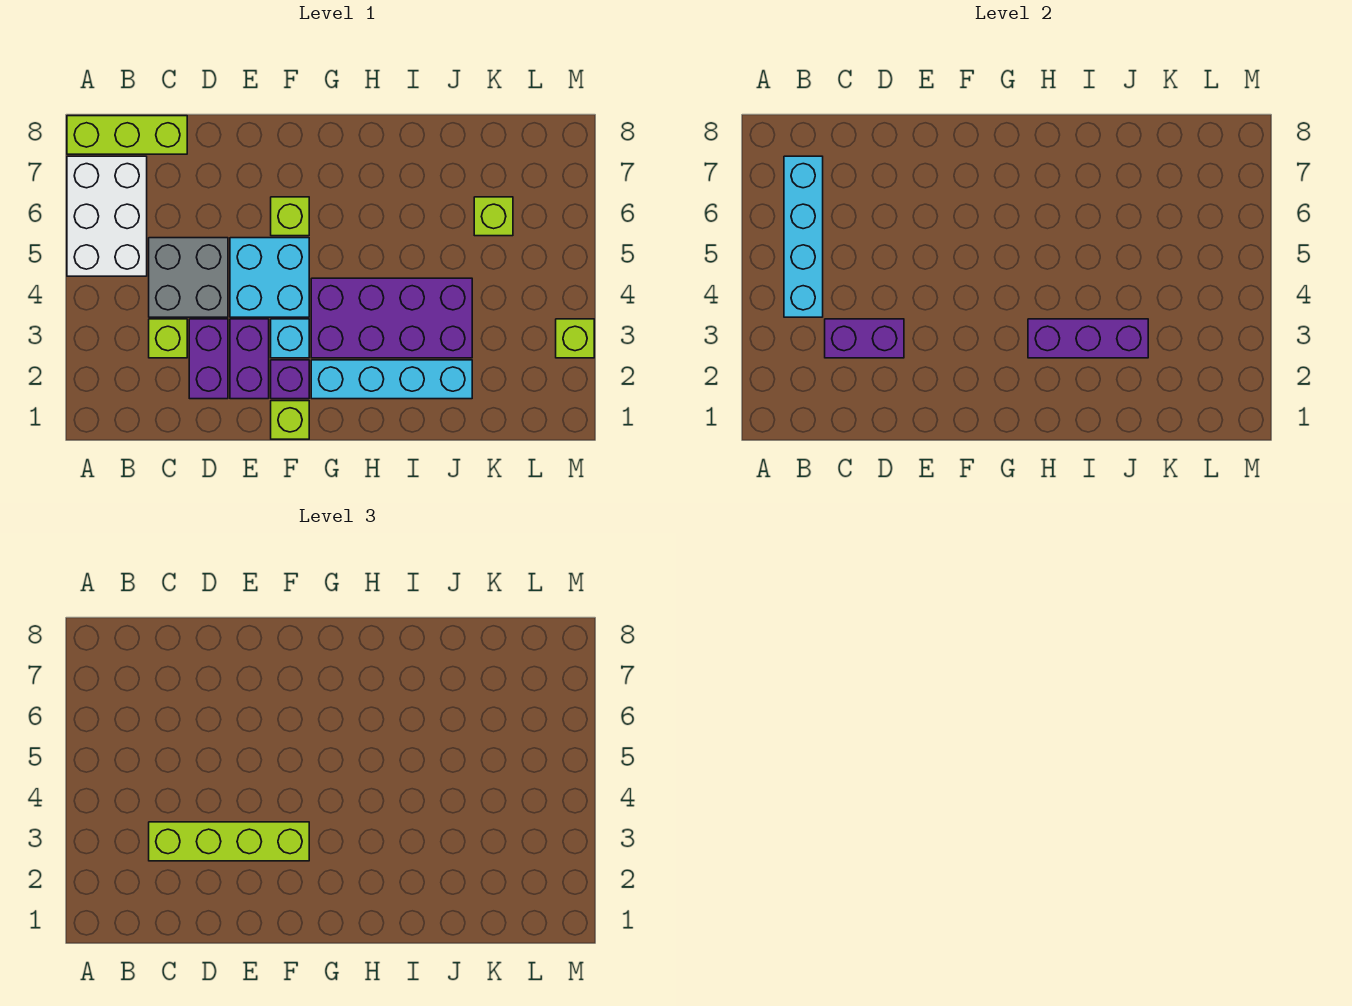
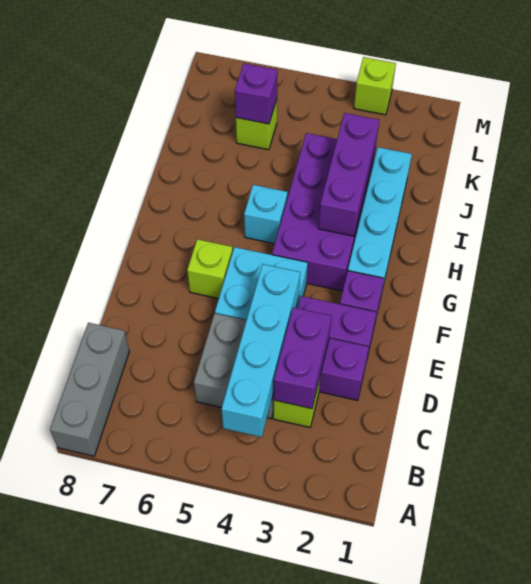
white 2x3 brick [67,156,147,276] -> none
lime 1x3 brick [67,116,187,154] -> grey 1x3 brick [50,323,129,456]
cyan 1x4 brick [784,156,823,317] -> cyan 1x4 brick turned to [221,264,300,437]
lime 1x4 brick [149,822,309,861] -> none
lime 1x1 brick [271,401,309,439] -> none
cyan 1x1 brick [271,319,309,358] -> cyan 1x1 brick moved to [244,185,288,244]
none -> purple 1x1 brick [235,63,278,124]

